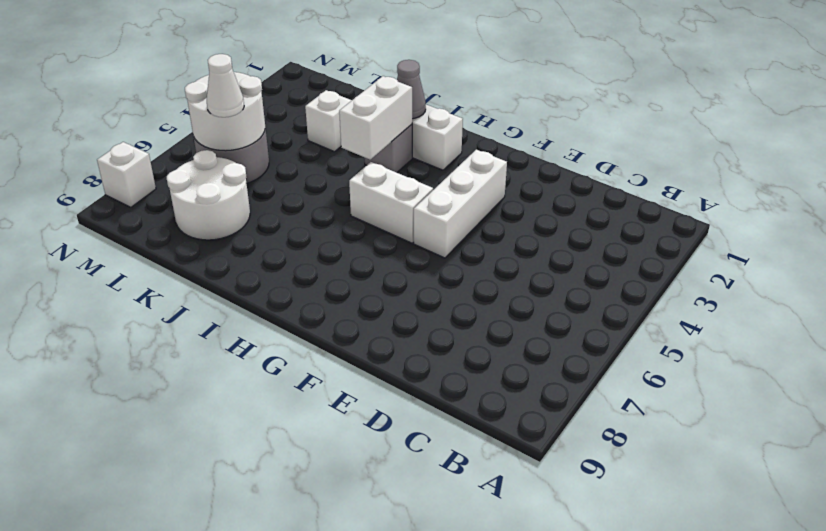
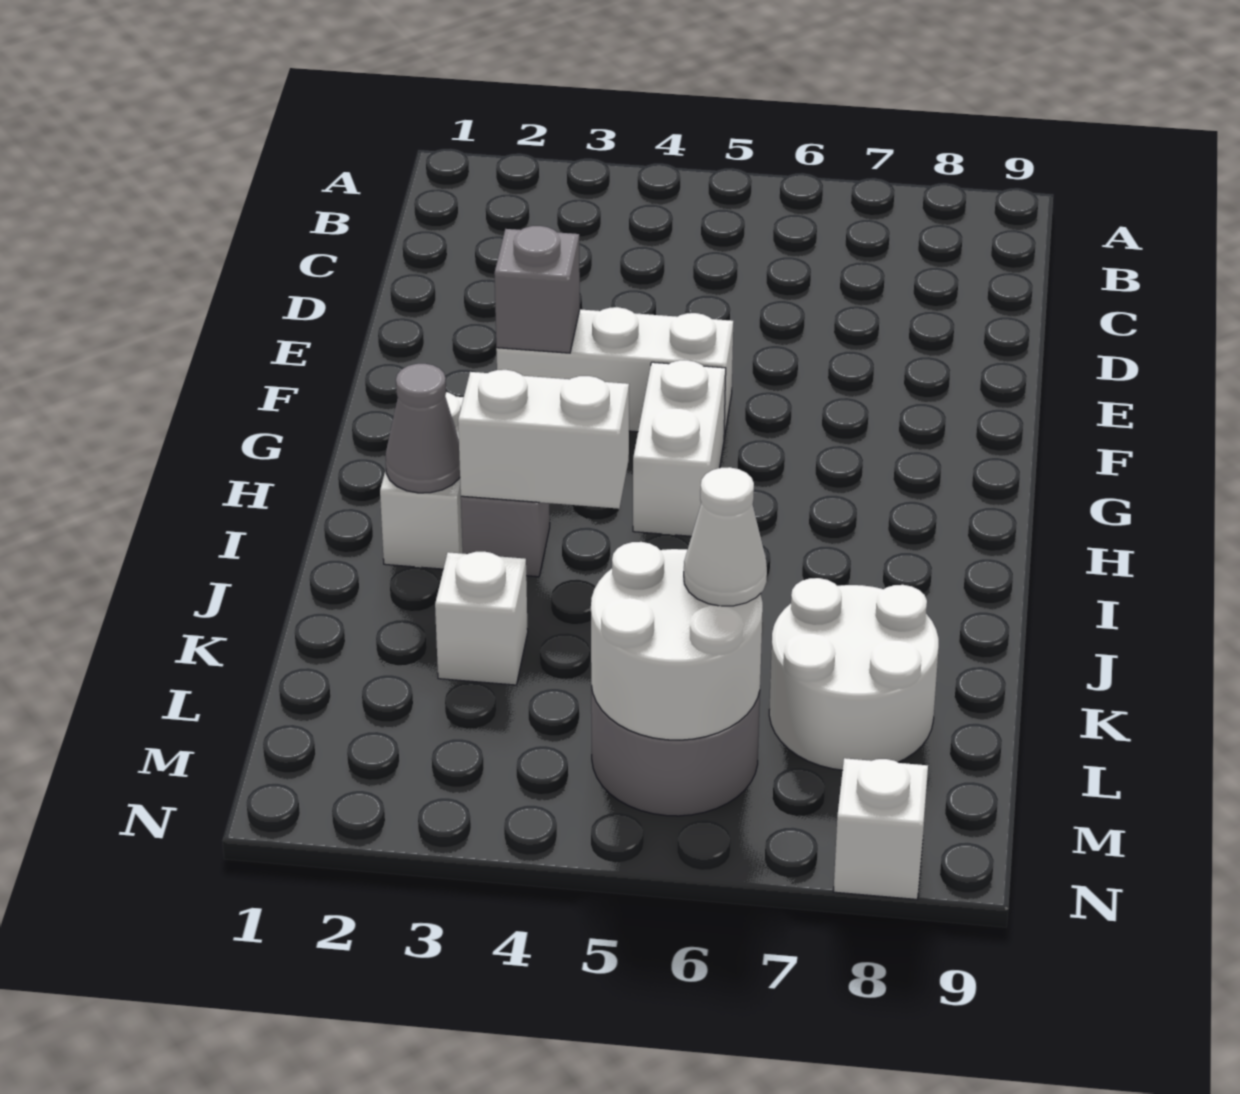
none -> grey 1x1 brick [494,226,580,353]

